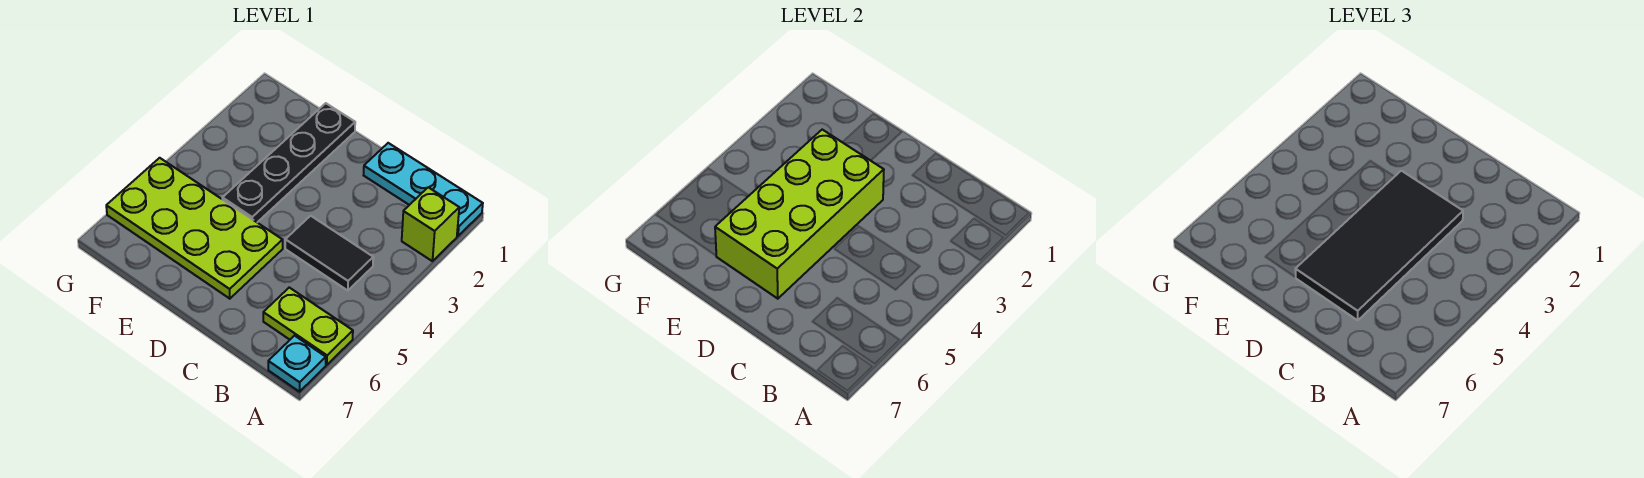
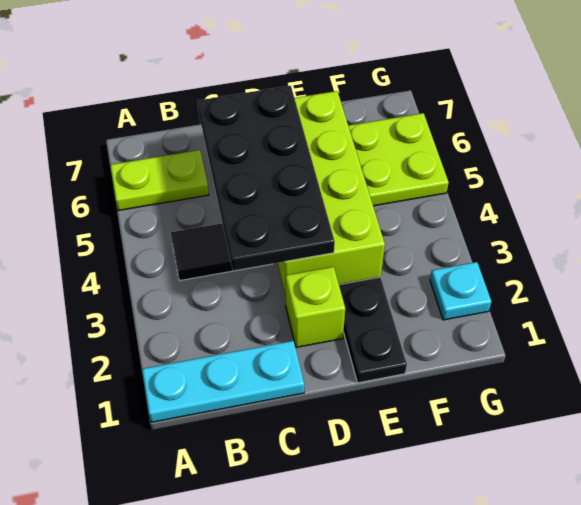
lime 1x1 brick [402,187,459,261] -> lime 1x1 brick moved to [286,267,345,347]
cyan 1x1 plate [268,336,326,392] -> cyan 1x1 plate moved to [430,262,491,320]
black 2x4 tile [1295,171,1463,320] -> black 2x4 plate [198,86,335,271]

